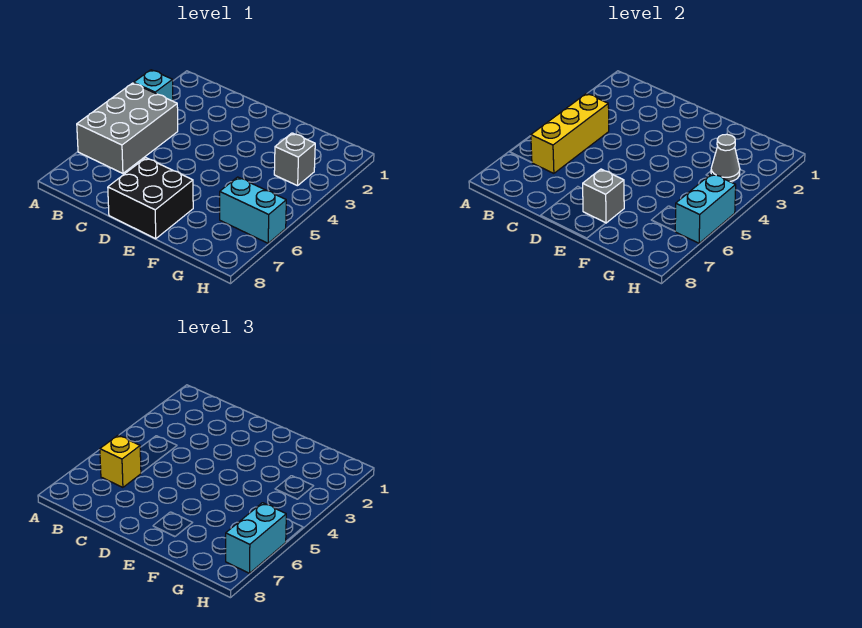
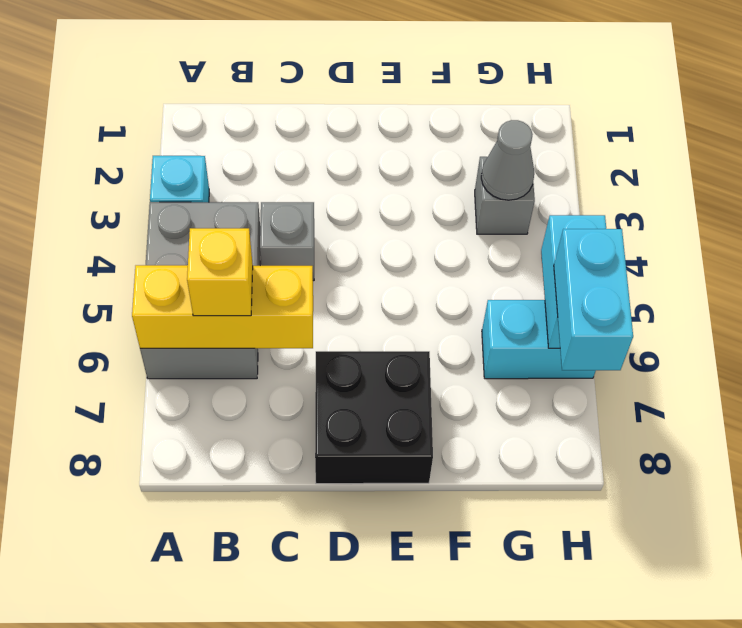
yellow 1x3 brick [531,94,609,173] -> yellow 1x3 brick turned to [132,265,313,348]
grey 1x1 brick [583,169,624,223] -> grey 1x1 brick moved to [260,202,314,281]

